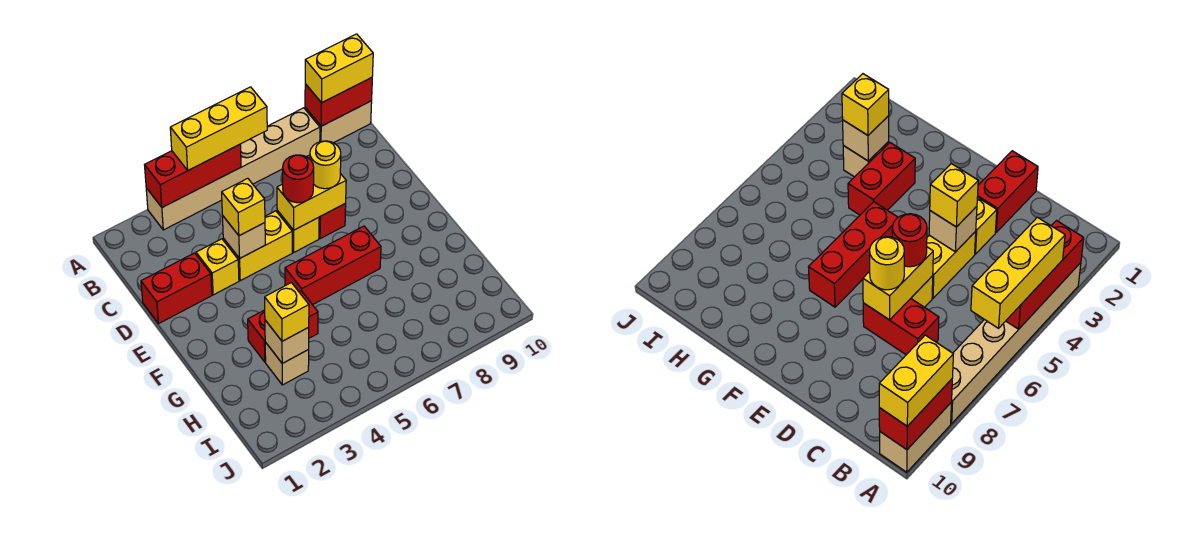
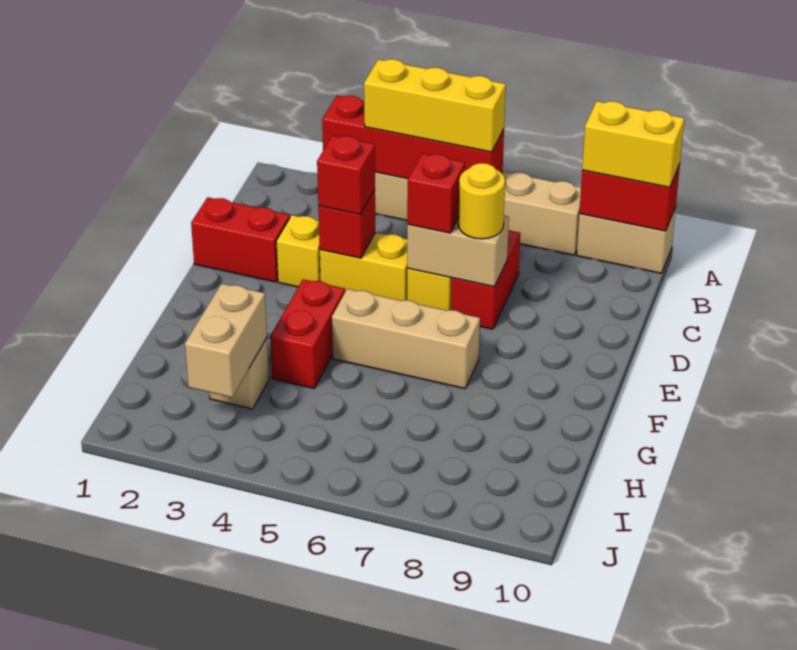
red 1x3 brick [145,144,241,207] -> red 1x4 brick [322,96,504,179]
tan 1x1 brick [222,215,265,258] -> red 1x1 brick [318,190,375,258]
yellow 1x1 brick [222,178,265,236] -> red 1x1 brick [317,136,375,214]
yellow 1x2 brick [277,174,346,230] -> tan 1x2 brick [407,216,509,287]
red 1x1 round brick [283,155,314,203] -> red 1x1 brick [407,153,465,233]
red 1x3 brick [285,226,381,305] -> tan 1x3 brick [332,289,480,389]
red 1x2 brick [248,291,318,362] -> red 1x2 brick turned to [270,279,345,388]
tan 1x1 brick [265,320,309,363] -> tan 1x2 brick [185,284,267,397]
yellow 1x1 brick [265,283,309,341] -> none

